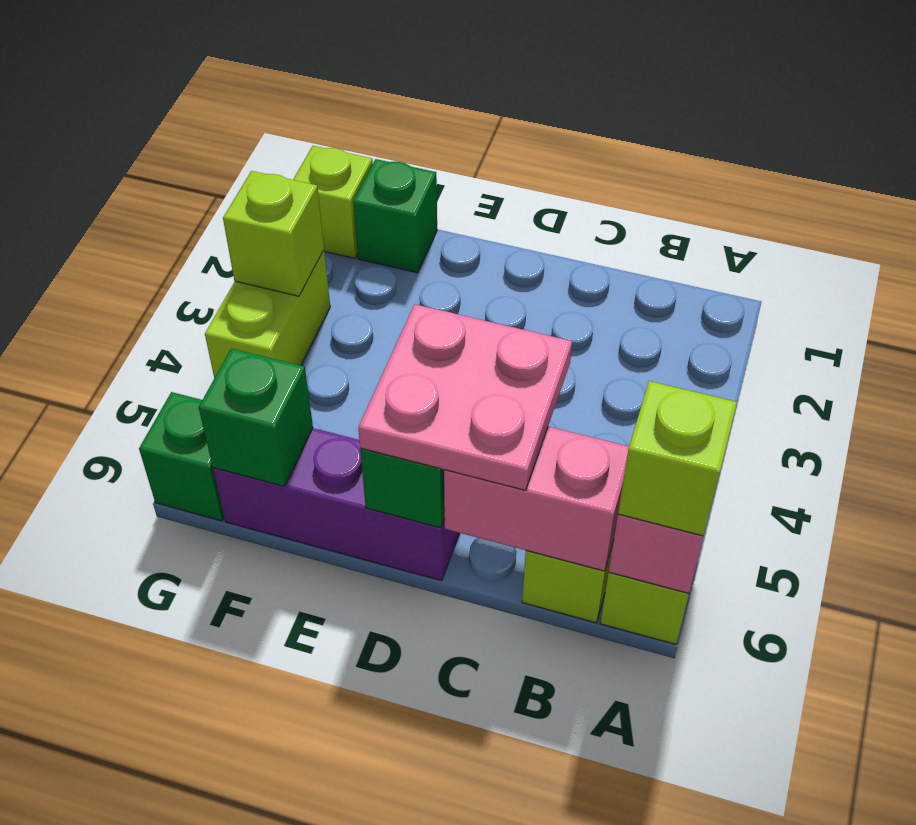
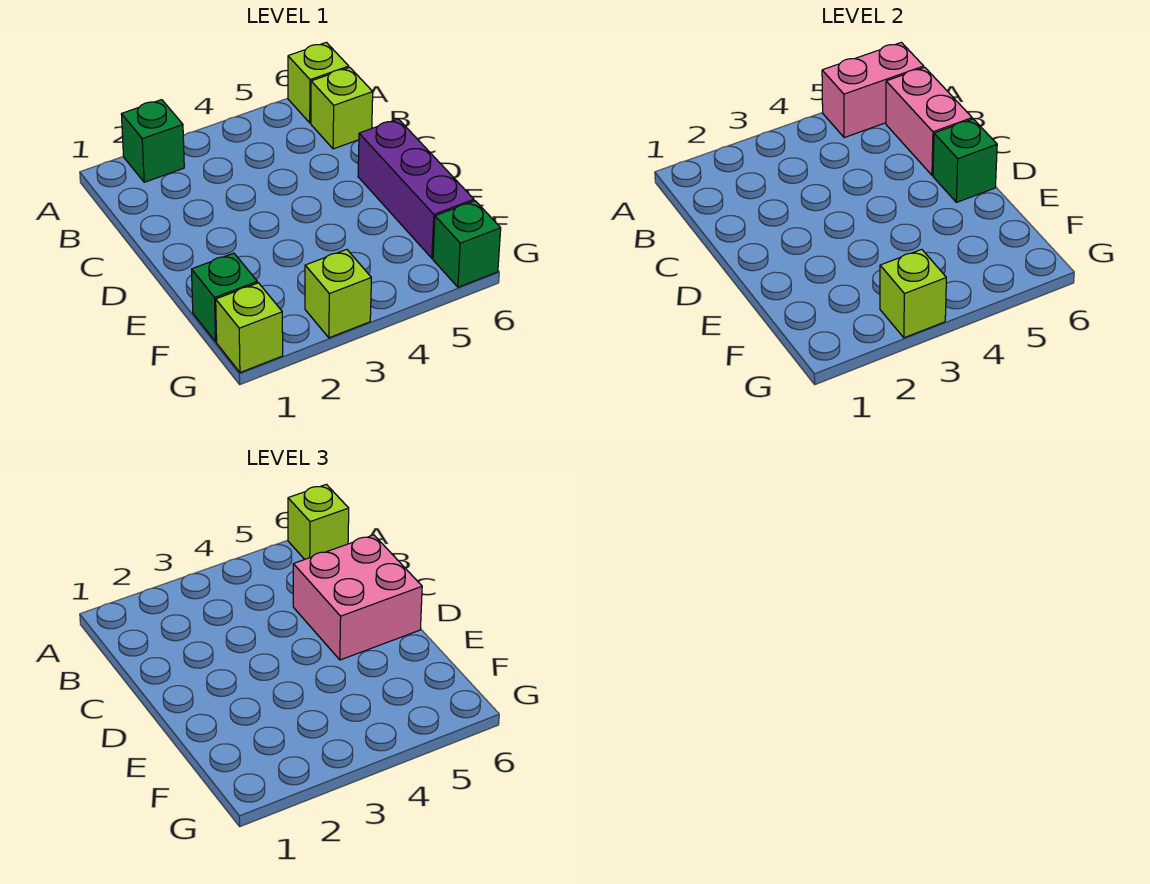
pink 2x2 plate [358,304,572,490] -> pink 2x2 brick [293,535,422,660]
green 1x1 brick [199,348,313,486] -> green 1x1 brick moved to [121,100,184,182]
lime 1x2 brick [205,250,330,378] -> lime 1x1 brick [305,249,371,338]

